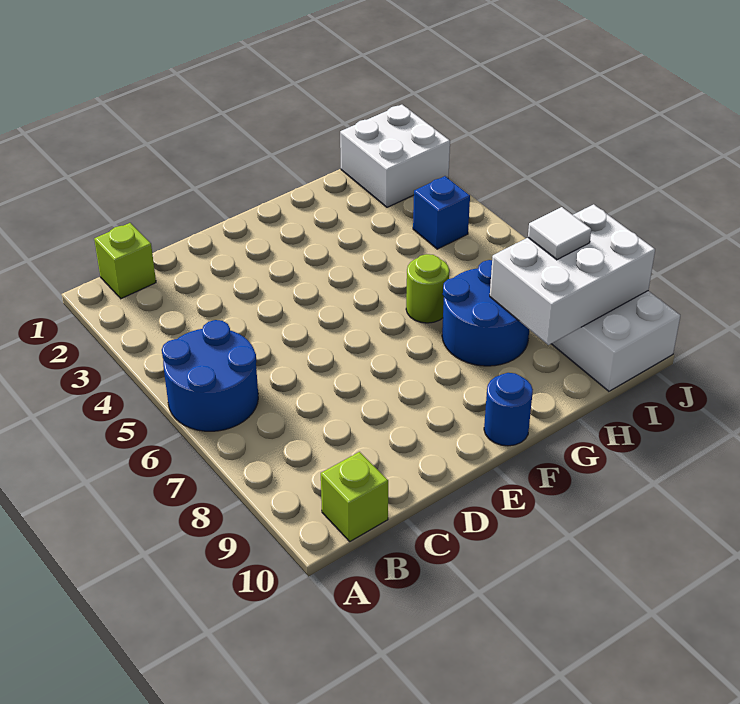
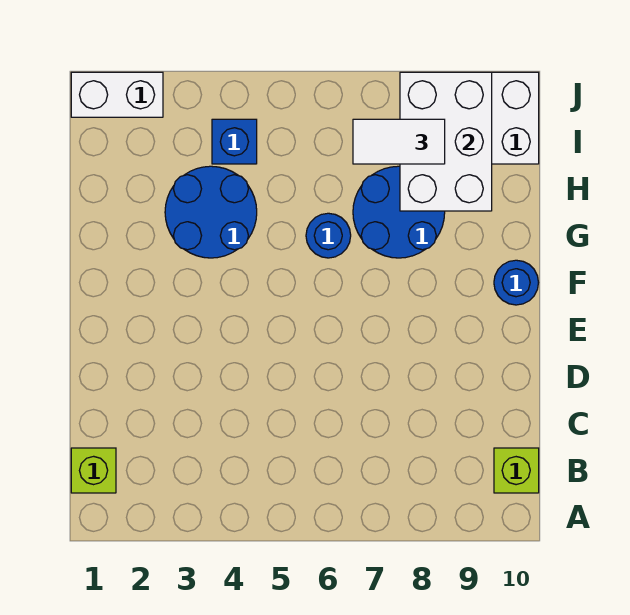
blue 2x2 round brick [162,320,258,431] -> blue 2x2 round brick moved to [165,166,257,258]
lime 1x1 round brick [406,254,449,323] -> blue 1x1 round brick [306,213,351,258]
white 2x2 brick [340,105,450,207] -> white 1x2 brick [71,72,163,117]
white 1x1 tile [528,207,591,260] -> white 1x2 tile [353,119,445,164]

